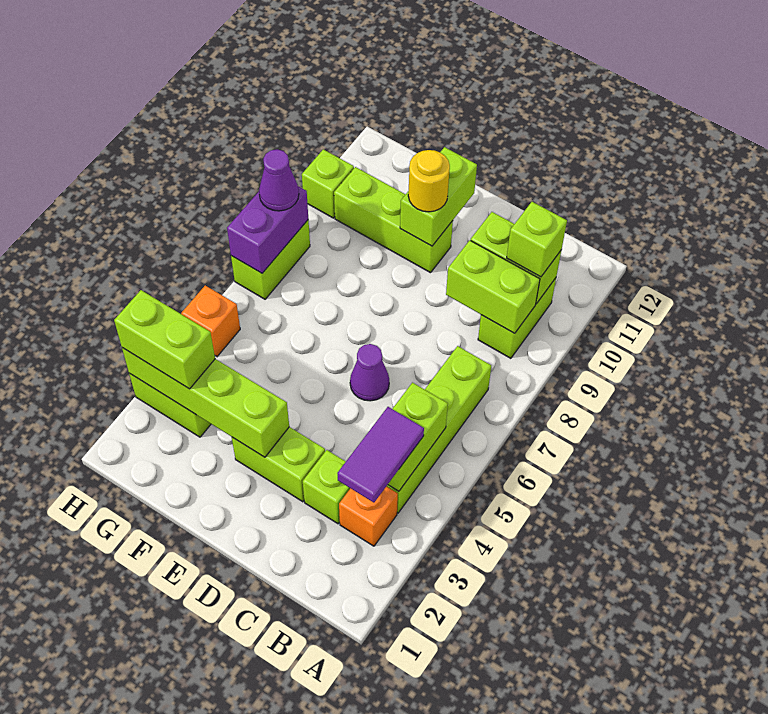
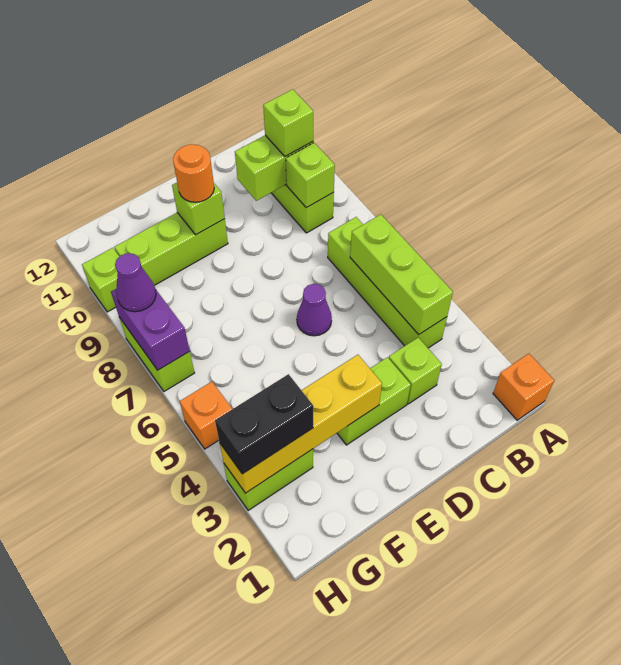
orange 1x1 brick [339,486,398,546] -> orange 1x1 brick moved to [493,354,554,420]
purple 1x2 tile [337,407,424,503] -> none
lime 1x2 brick [388,383,448,491] -> lime 1x3 brick [350,214,453,335]
lime 1x2 brick [446,240,540,333] -> lime 1x1 brick [286,143,335,208]
lime 1x4 brick [122,348,289,457] -> yellow 1x4 brick [220,355,382,493]
lime 1x2 brick [400,147,477,246] -> lime 1x1 brick [172,183,225,235]
yellow 1x1 round brick [408,150,450,212] -> orange 1x1 round brick [173,144,214,202]
lime 1x2 brick [114,290,215,389] -> black 1x2 brick [215,374,313,474]

